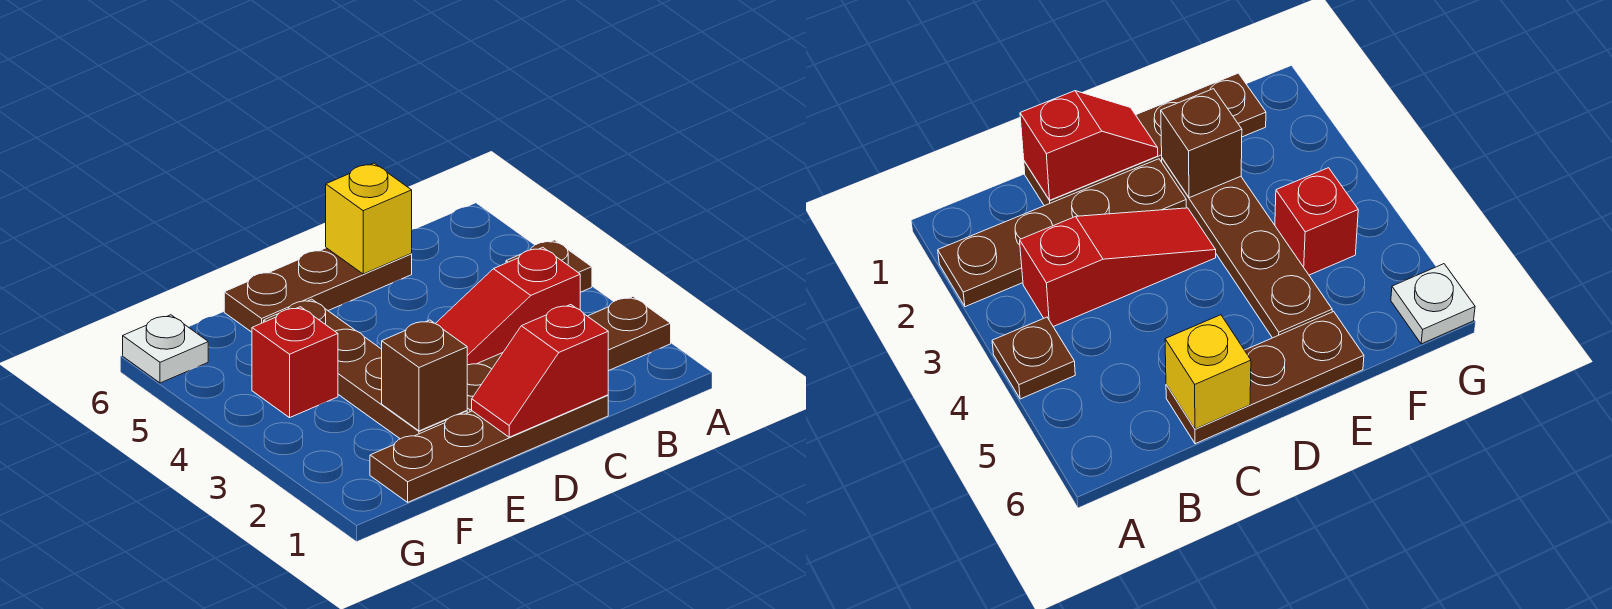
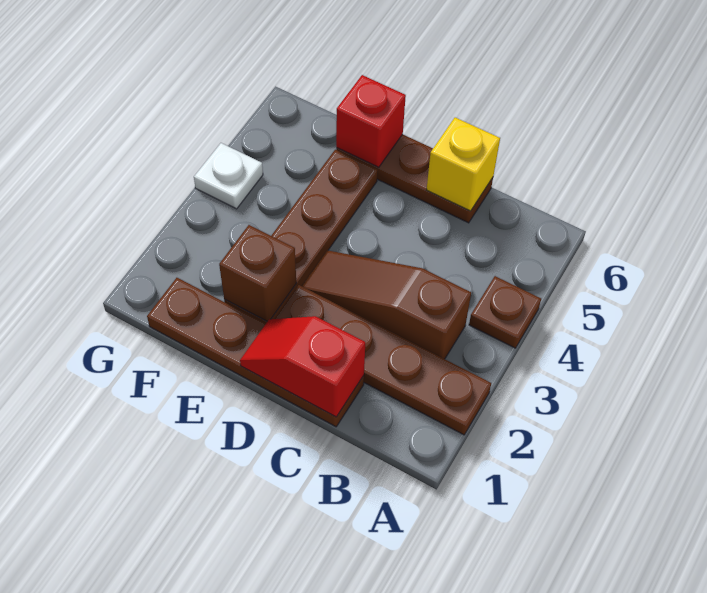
red 1x3 slope [435,247,580,365] -> brown 1x3 slope [302,250,471,359]
red 1x1 brick [252,307,338,418] -> red 1x1 brick moved to [336,75,406,167]
white 1x1 plate [123,315,208,383] -> white 1x1 plate moved to [194,143,263,209]

